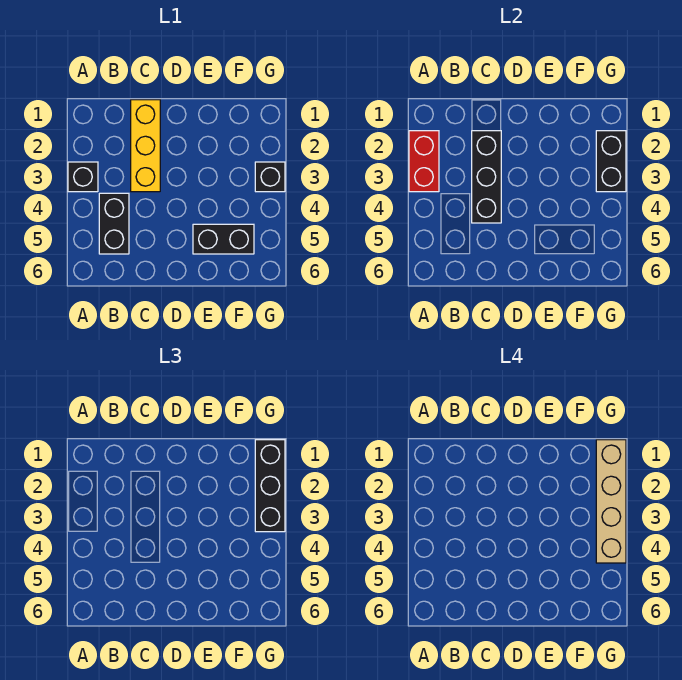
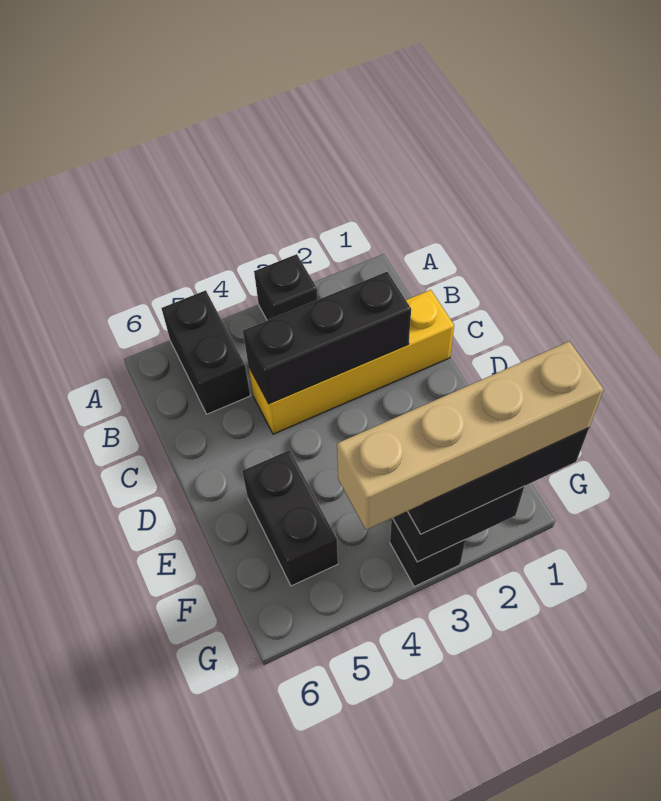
red 1x2 brick [409,131,439,192] -> none
black 1x2 brick [99,193,129,254] -> black 1x2 brick turned to [162,290,250,414]
yellow 1x3 brick [131,100,160,192] -> yellow 1x4 brick [248,290,454,434]

